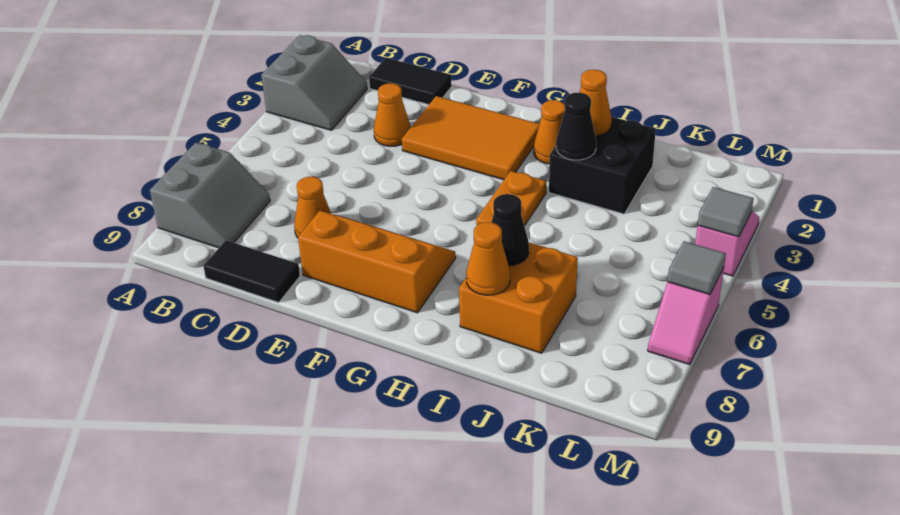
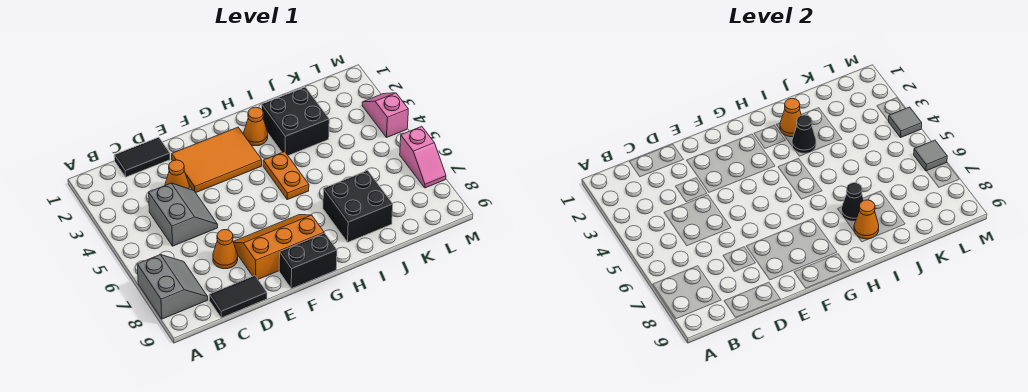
grey 2x2 slope [261,35,367,130] -> grey 2x2 slope moved to [149,183,218,246]
none -> black 1x2 brick [279,233,337,289]
orange 2x2 brick [459,242,578,353] -> black 2x2 brick [323,171,393,242]

